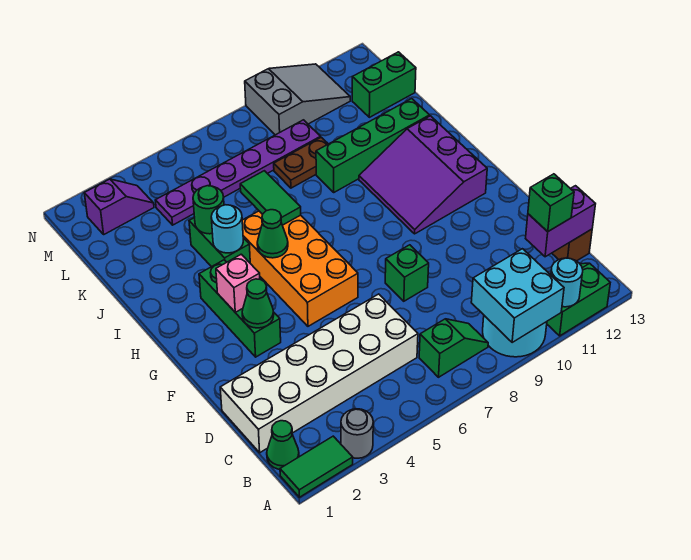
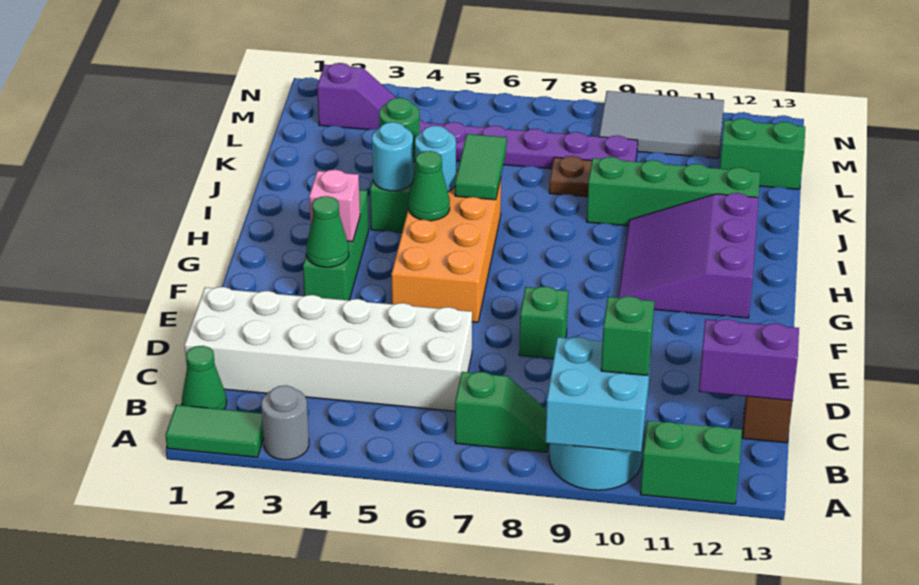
cyan 1x1 round brick [551,258,583,307] -> cyan 1x1 round brick moved to [415,126,456,192]
green 1x1 brick [528,174,574,232] -> green 1x1 brick moved to [601,296,654,376]
grey 2x3 slope [245,64,350,135] -> grey 2x3 tile [599,91,724,158]

